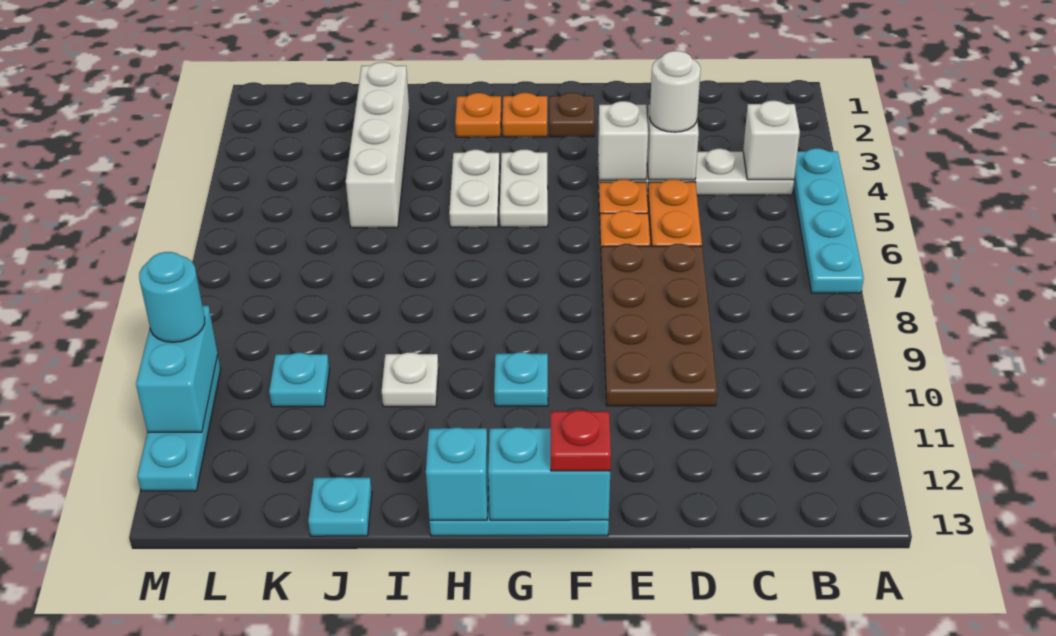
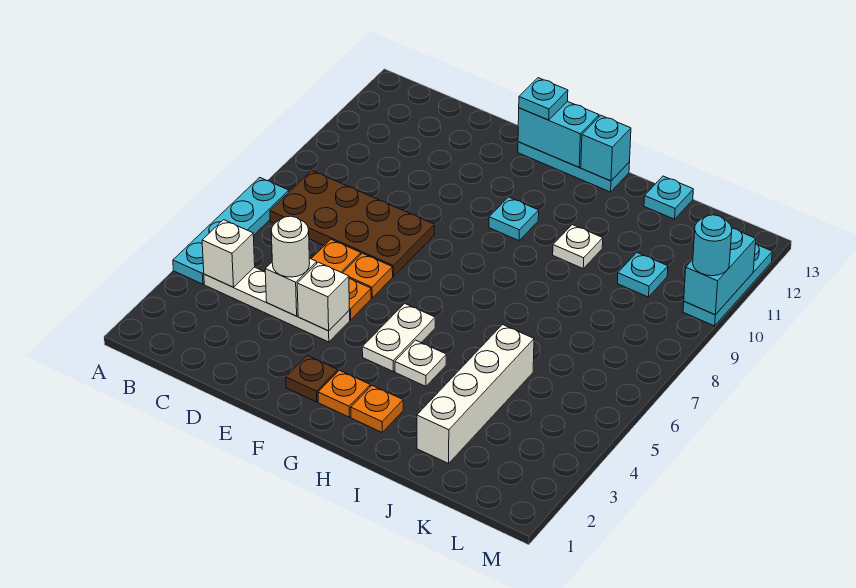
brown 2x4 plate [601,244,717,406] -> brown 2x4 plate turned to [270,170,434,276]
red 1x1 plate [551,410,611,471] -> cyan 1x1 plate [519,78,568,120]
white 1x2 plate [449,150,500,227] -> white 1x1 plate [395,340,447,386]

